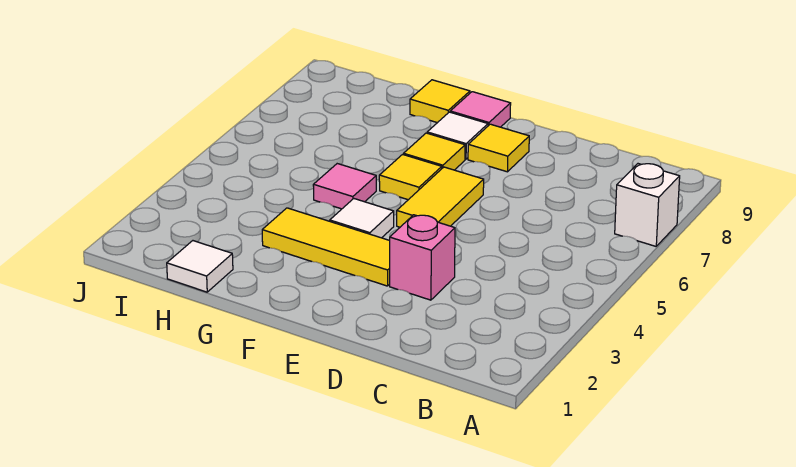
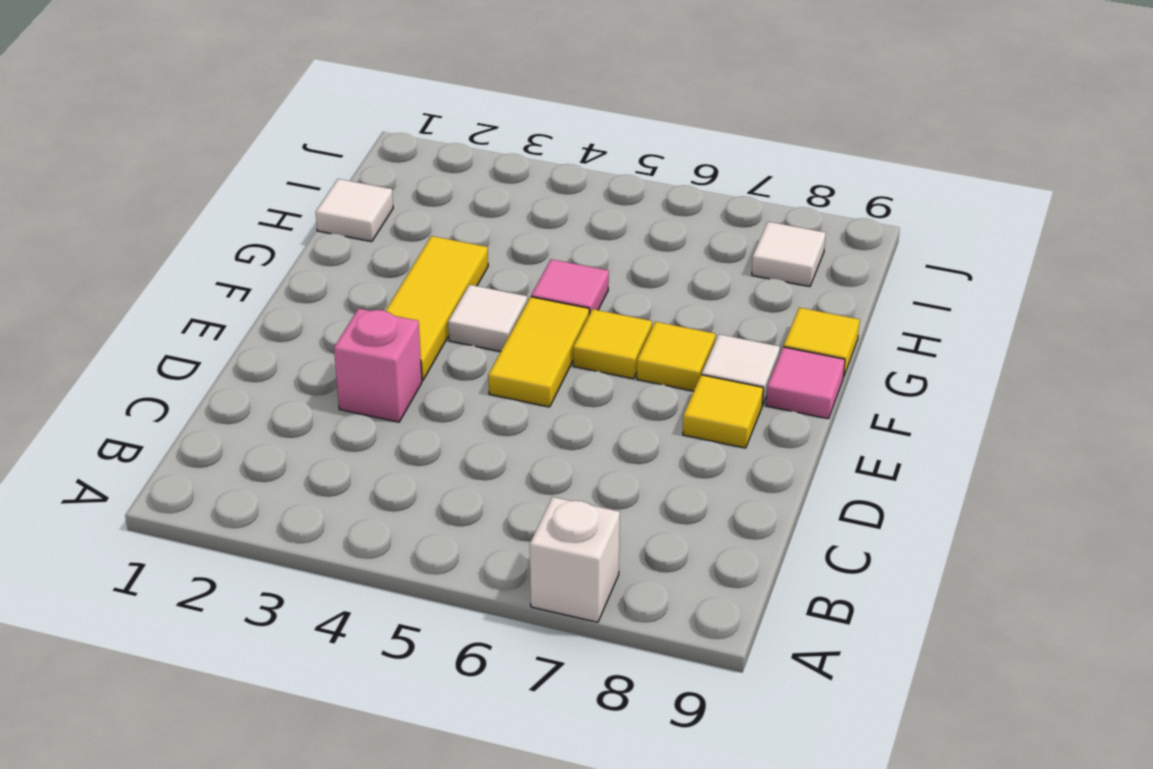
yellow 1x2 tile [397,167,484,227] -> yellow 1x2 tile turned to [488,297,589,407]
none -> white 1x1 tile [752,222,826,287]

